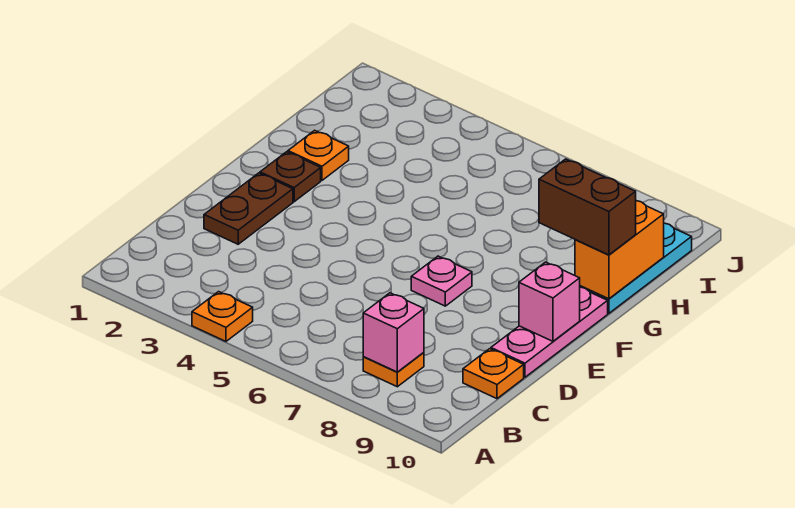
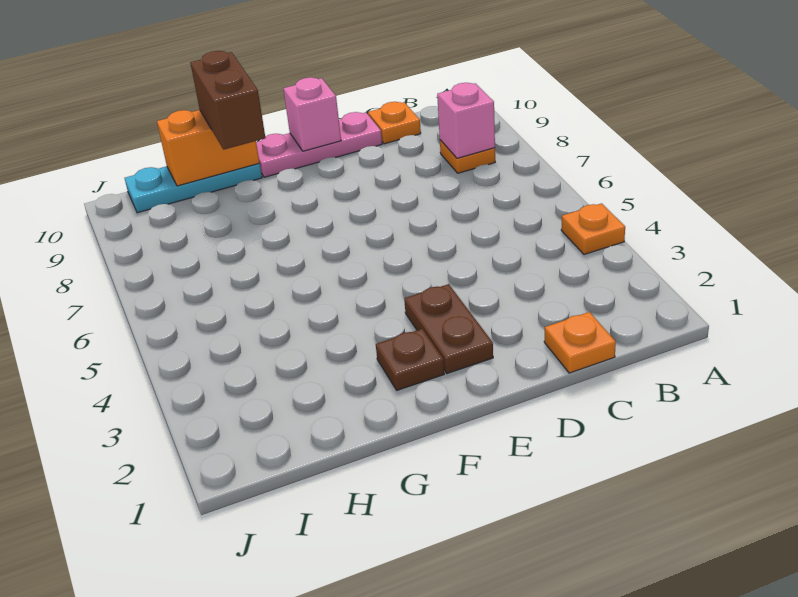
brown 1x2 plate [204,173,293,244] -> brown 1x2 plate turned to [404,284,493,374]
pink 1x1 plate [411,256,472,306] -> none
orange 1x1 plate [288,130,349,180] -> orange 1x1 plate moved to [544,312,616,373]

